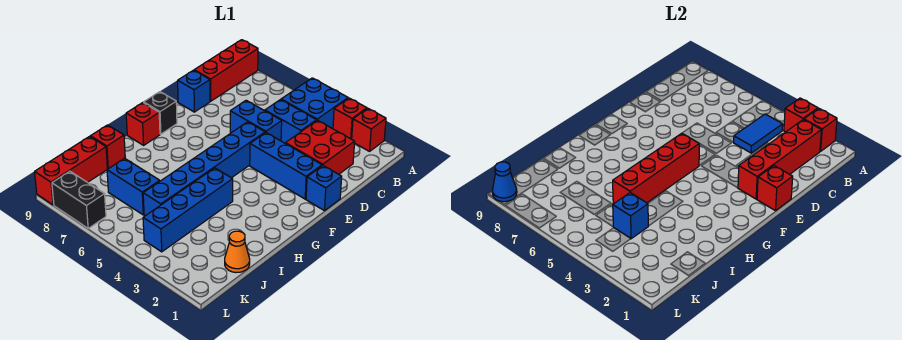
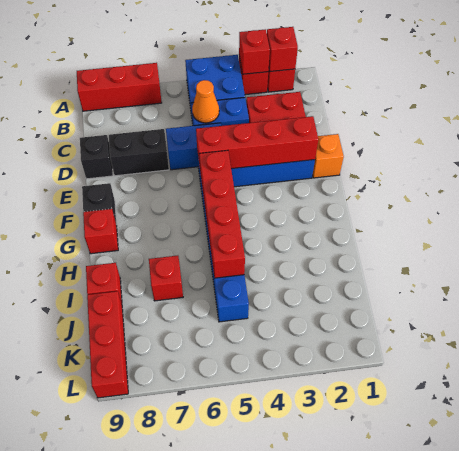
red 1x3 brick [194,40,258,101] -> red 1x3 brick turned to [77,63,162,111]
red 1x4 brick [738,120,821,199] -> red 1x4 brick turned to [196,116,318,169]
blue 1x2 tile [733,114,783,153] -> none
blue 1x1 brick [178,70,210,112] -> black 1x1 brick [80,135,113,179]
blue 1x1 brick [306,166,342,211] -> orange 1x1 brick [313,134,344,178]
red 1x1 brick [757,166,793,211] -> red 1x1 brick moved to [149,256,183,301]
blue 1x4 brick [143,168,233,252] -> none
orange 1x1 cone [225,231,250,273] -> orange 1x1 cone moved to [192,80,219,123]
blue 1x1 brick [613,193,648,239] -> none
blue 1x2 brick [107,158,160,215] -> none
black 1x2 brick [52,171,106,228] -> black 1x2 brick moved to [109,129,169,176]
blue 1x1 cone [492,162,517,202] -> none

